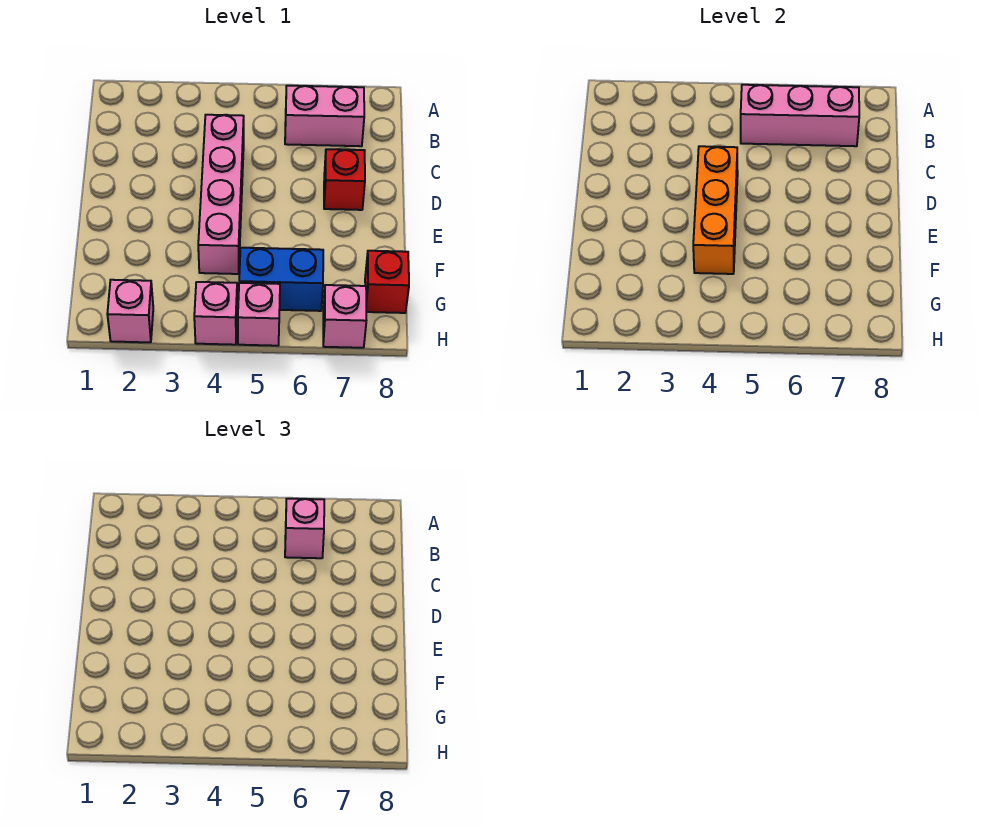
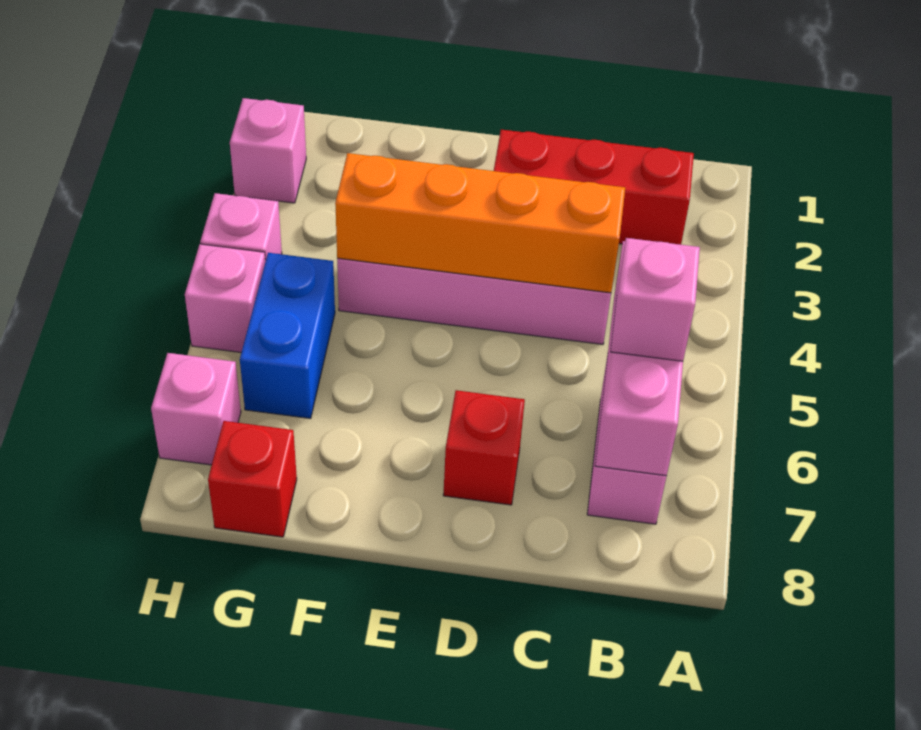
none -> red 1x3 brick [494,130,694,245]
orange 1x3 brick [693,146,738,274] -> orange 1x4 brick [335,153,625,293]

